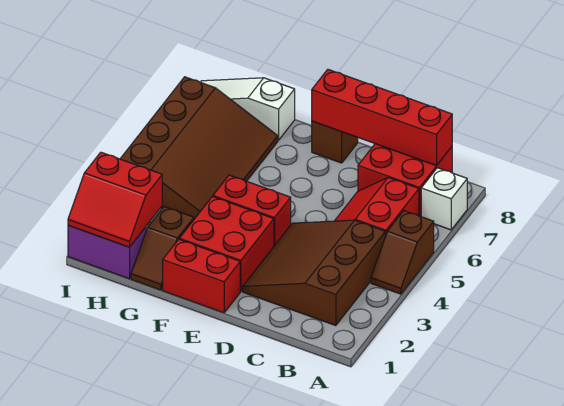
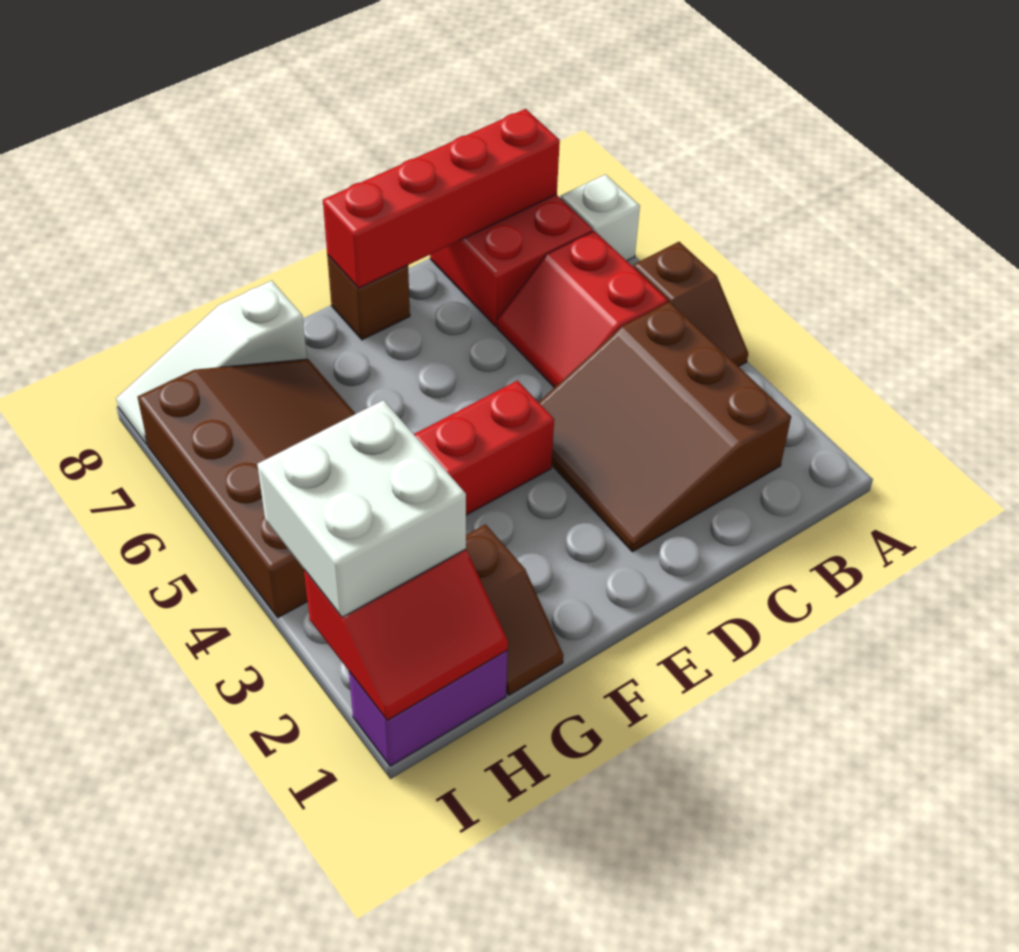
red 1x2 brick [163,239,240,313] -> none
red 2x2 brick [179,197,274,291] -> none
none -> white 2x2 brick [257,400,466,617]

